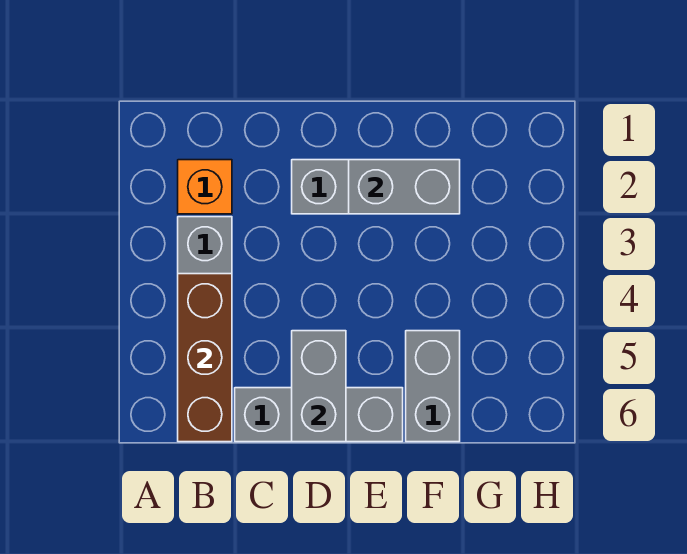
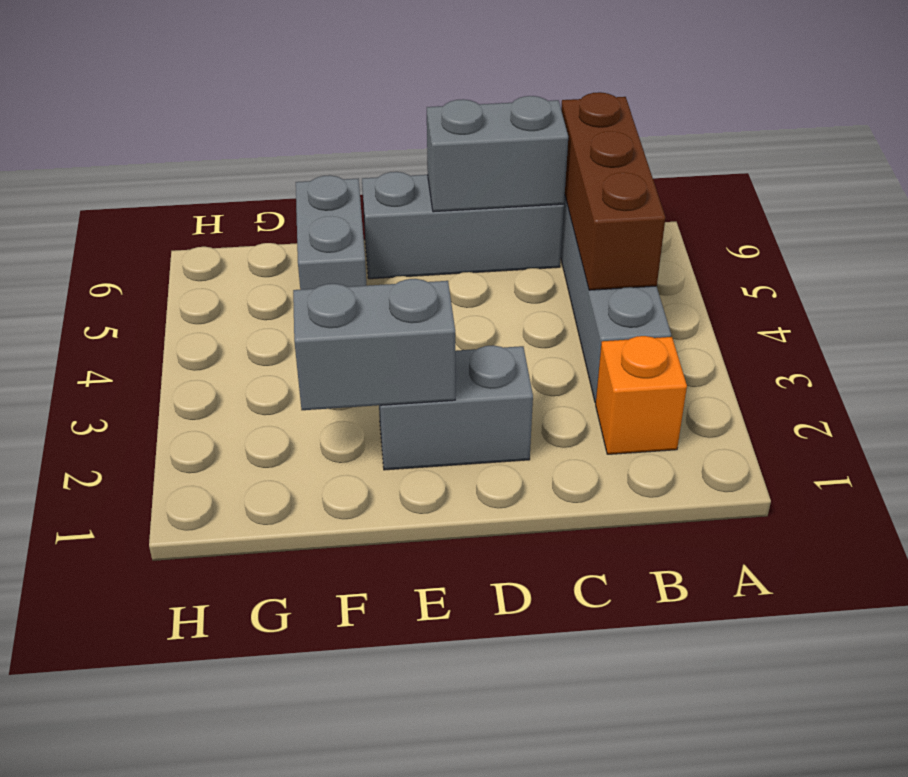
grey 1x2 brick [292,331,346,442] -> grey 1x2 brick turned to [427,96,568,212]

